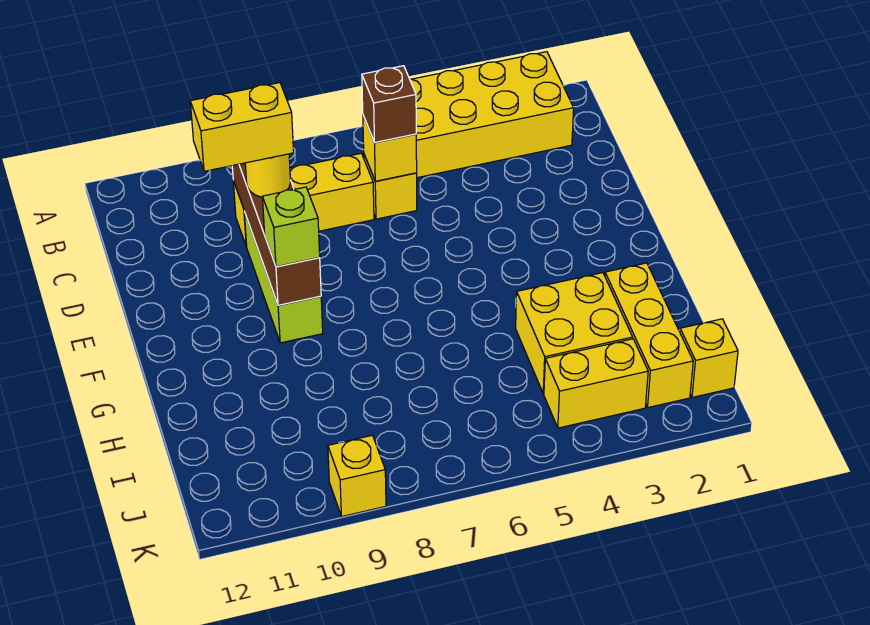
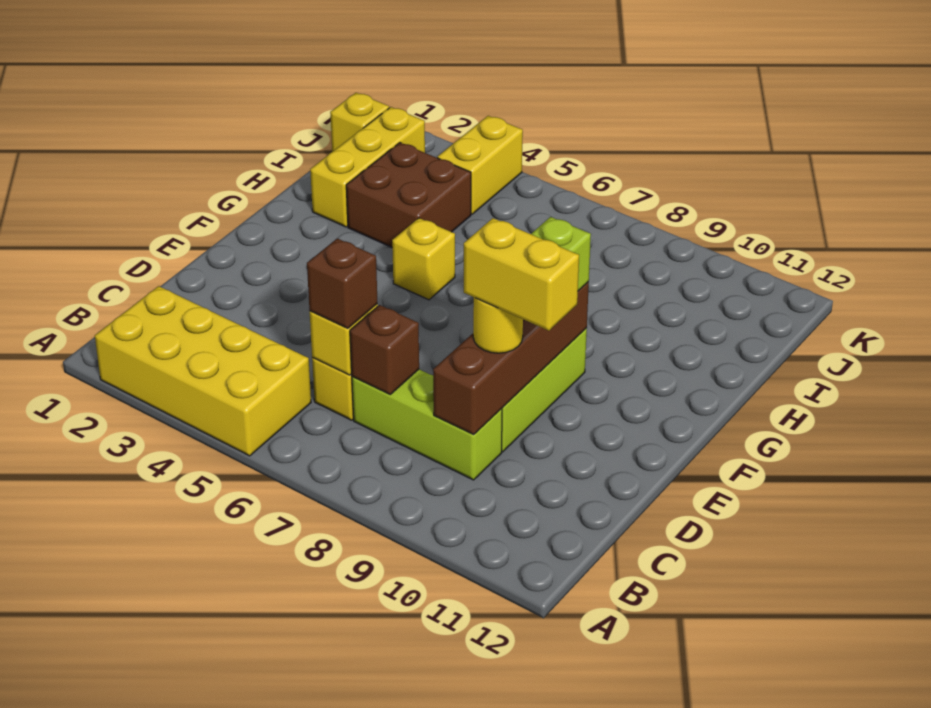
yellow 1x3 brick [233,153,374,246] -> lime 1x3 brick [352,369,502,480]
none -> brown 1x1 brick [350,305,419,394]
yellow 2x2 brick [516,273,633,394] -> brown 2x2 brick [346,143,471,247]
yellow 1x2 brick [544,339,648,428] -> yellow 1x2 brick turned to [437,116,523,214]
yellow 1x1 brick [328,435,386,516] -> yellow 1x1 brick moved to [392,218,455,300]

